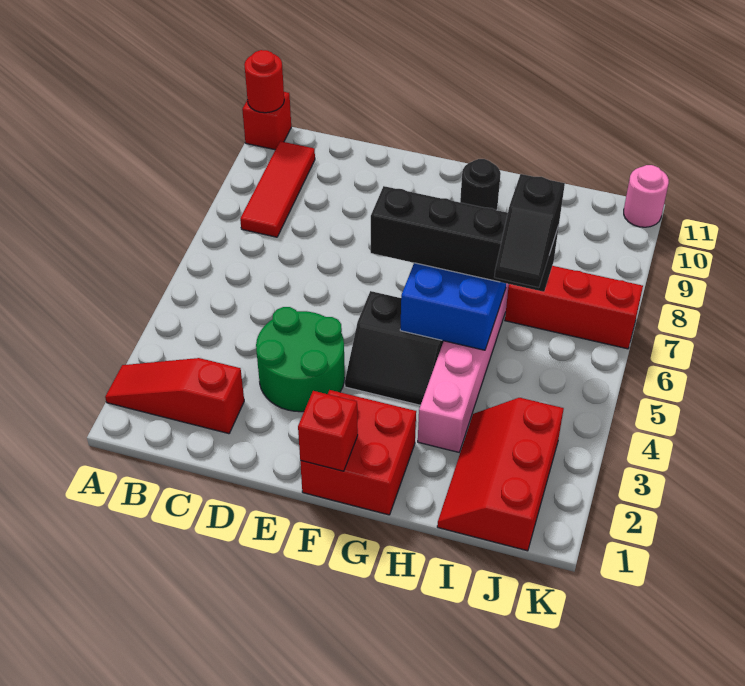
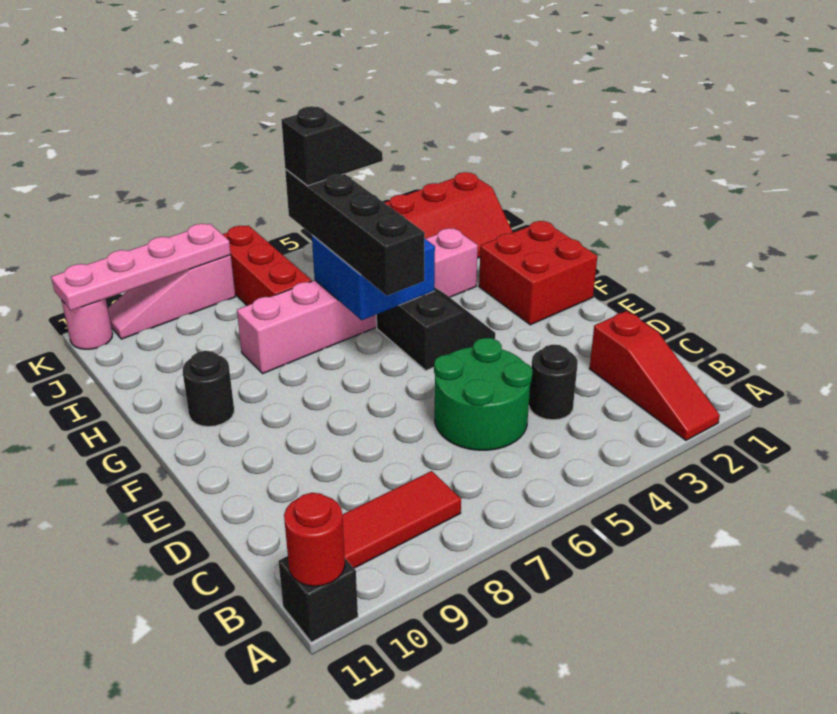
red 1x1 brick [242,92,291,150] -> black 1x1 brick [278,556,358,642]
none -> black 1x1 round brick [529,345,578,420]
green 2x2 round brick [256,307,345,412] -> green 2x2 round brick moved to [434,338,533,450]
red 1x1 brick [298,391,358,471] -> none
none -> pink 1x3 slope [108,255,235,339]
none -> pink 1x4 plate [51,224,231,311]

